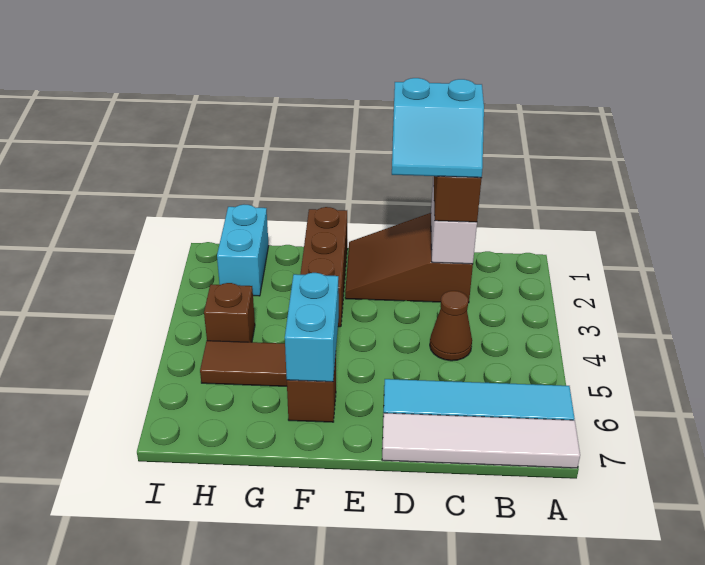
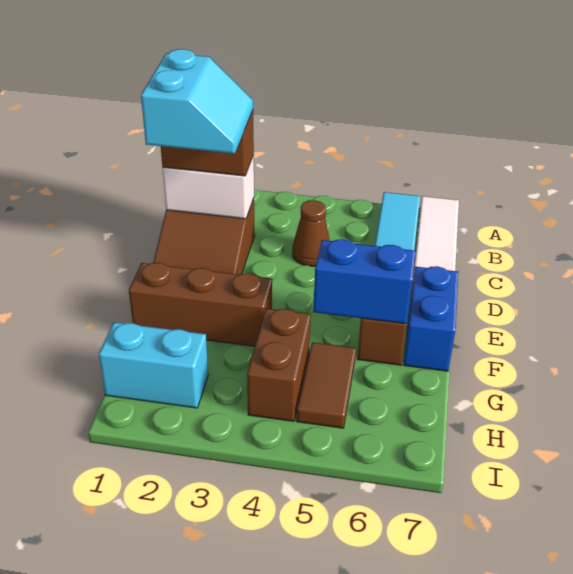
none -> blue 1x2 brick [404,266,458,371]
cyan 1x2 brick [285,273,339,382] -> blue 1x2 brick [313,239,416,324]
brown 1x1 brick [204,283,255,342] -> brown 1x2 brick [247,308,311,421]

